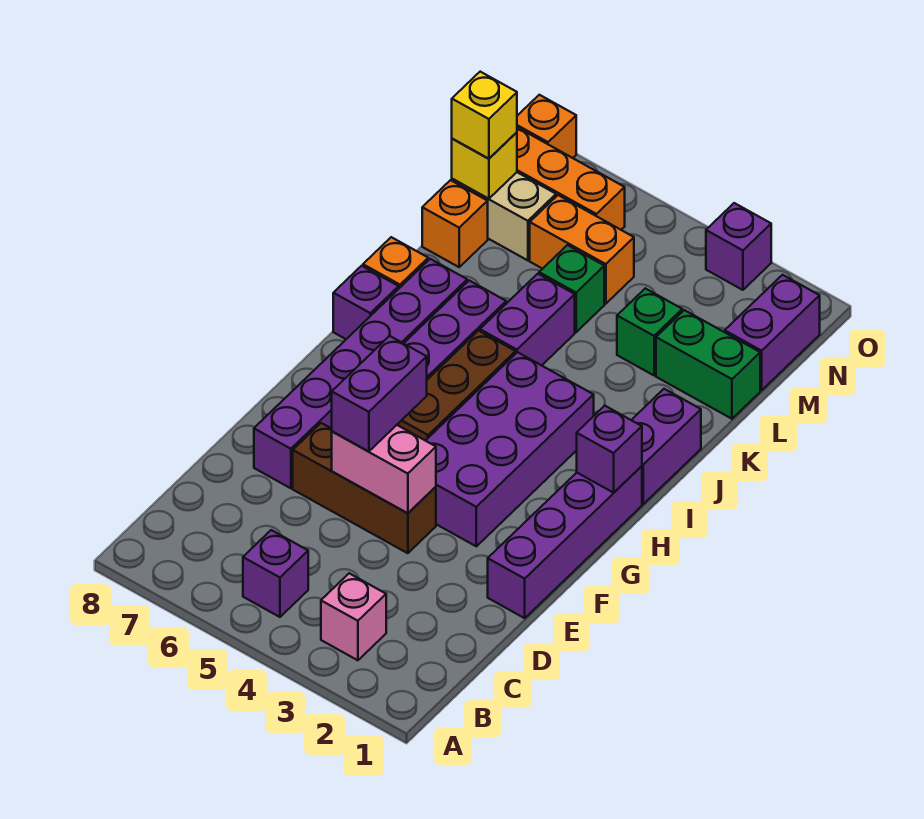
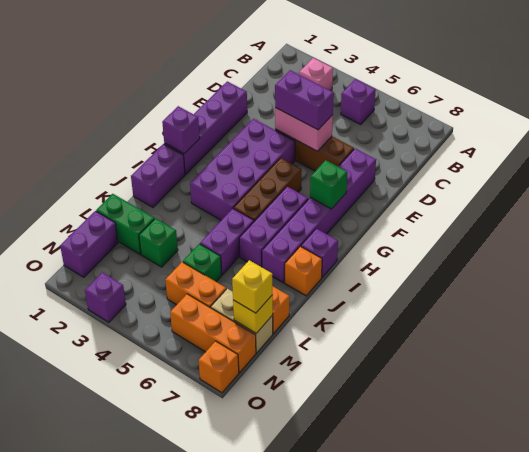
purple 1x2 brick [332,336,427,451] -> purple 1x2 brick turned to [275,70,334,130]
none -> green 1x1 brick [310,160,347,209]

